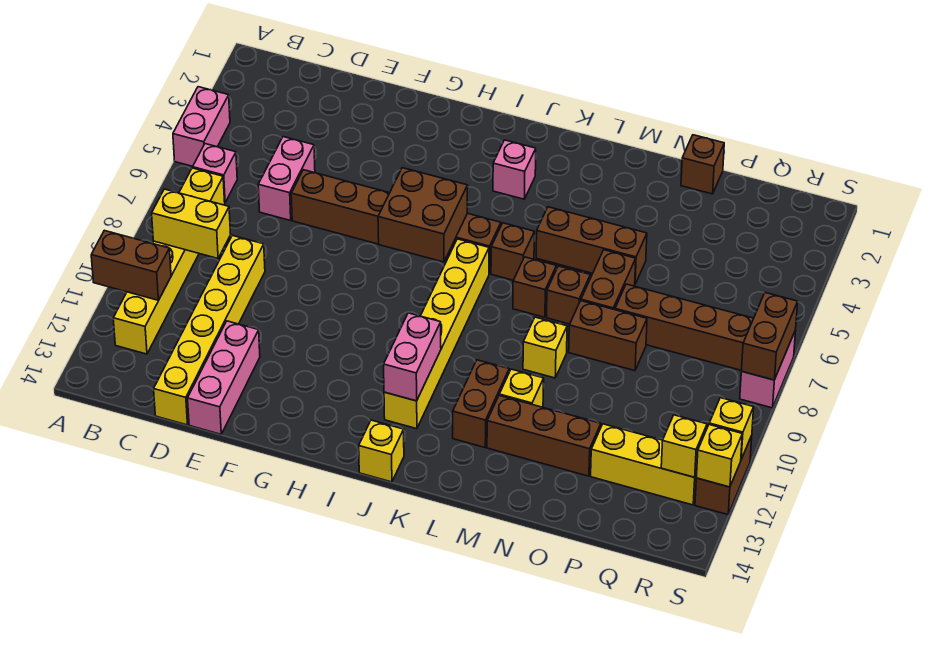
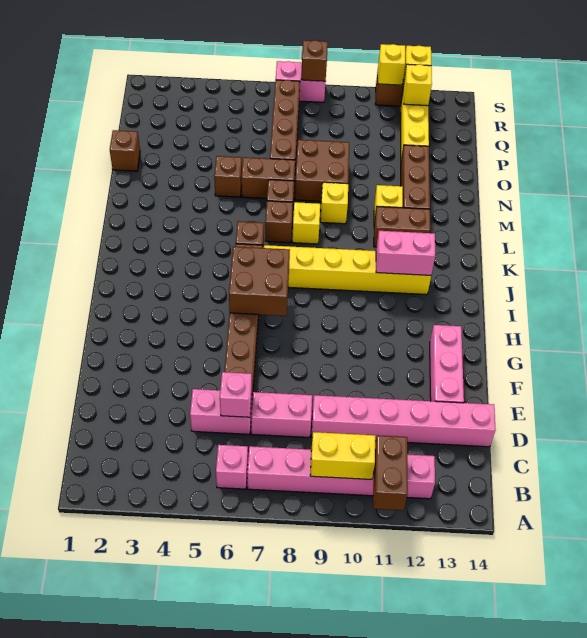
pink 1x2 brick [173,87,230,166] -> pink 1x2 brick moved to [251,392,312,437]
yellow 1x6 brick [113,168,225,354] -> pink 1x6 brick [247,446,435,499]
yellow 1x2 brick [152,189,231,258] -> yellow 1x2 brick turned to [310,432,375,479]
yellow 1x6 brick [154,235,265,425] -> pink 1x6 brick [311,395,496,447]
pink 1x3 brick [188,321,260,434] -> pink 1x3 brick turned to [430,325,464,403]
pink 1x1 brick [493,140,536,199] -> pink 1x1 brick moved to [220,372,252,417]
yellow 1x1 brick [359,420,404,482] -> yellow 1x1 brick moved to [292,202,320,244]
brown 1x3 brick [536,207,647,284] -> brown 1x1 brick [214,156,242,197]
brown 1x2 brick [569,301,647,371] -> brown 2x2 brick [295,140,349,201]
brown 1x2 brick [741,293,798,380] -> brown 1x1 brick [301,40,328,81]

